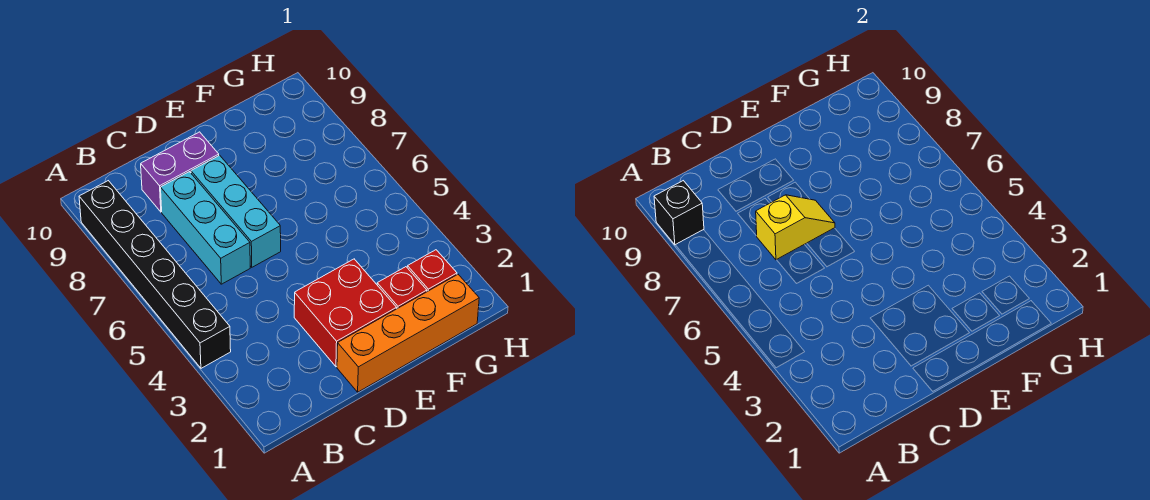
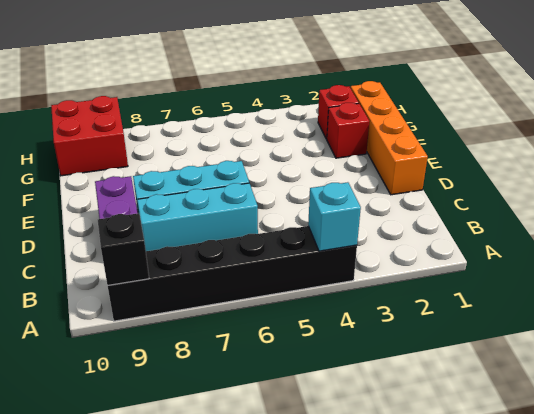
none -> cyan 1x1 brick [308,182,361,251]
yellow 1x2 slope [756,195,835,260] -> none
red 2x2 brick [294,259,396,367] -> red 2x2 brick moved to [51,96,128,176]

